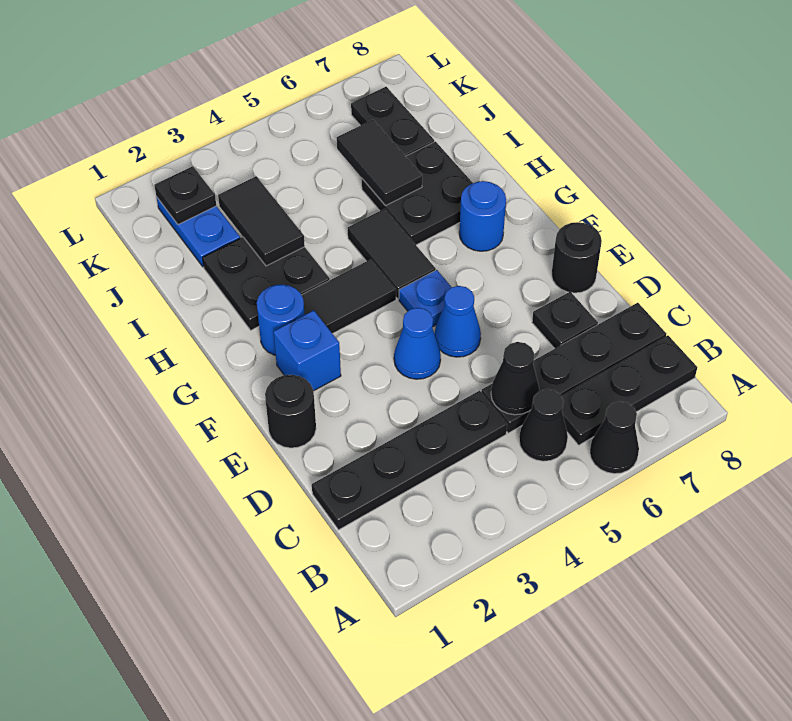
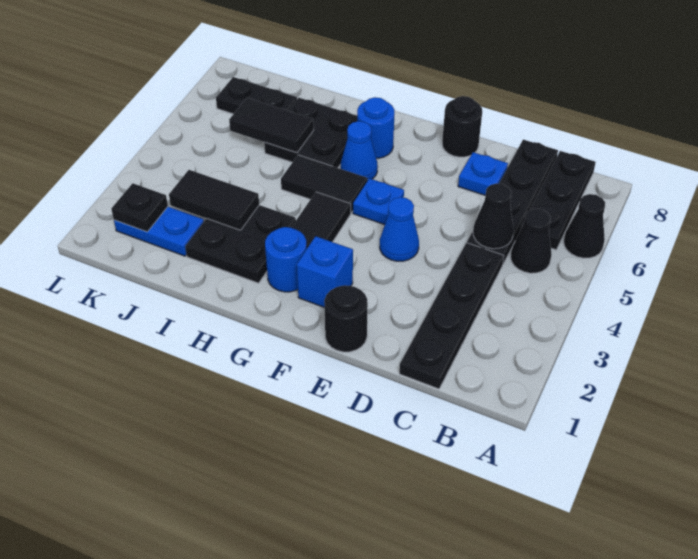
black 1x1 plate [532,292,598,349] -> blue 1x1 plate [458,152,508,195]
blue 1x1 cone [435,286,481,357] -> blue 1x1 cone moved to [341,121,378,181]

